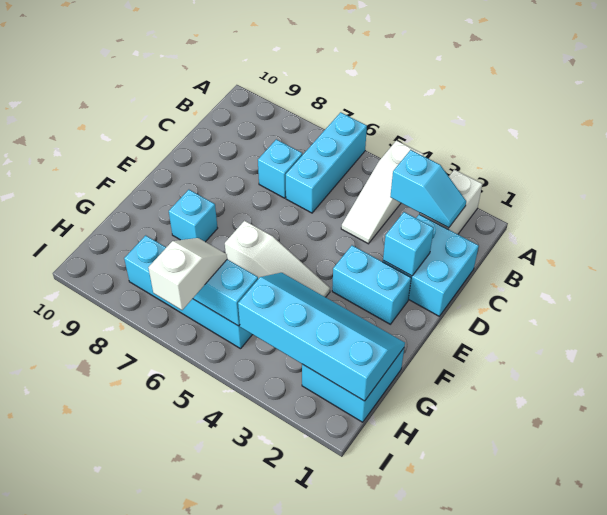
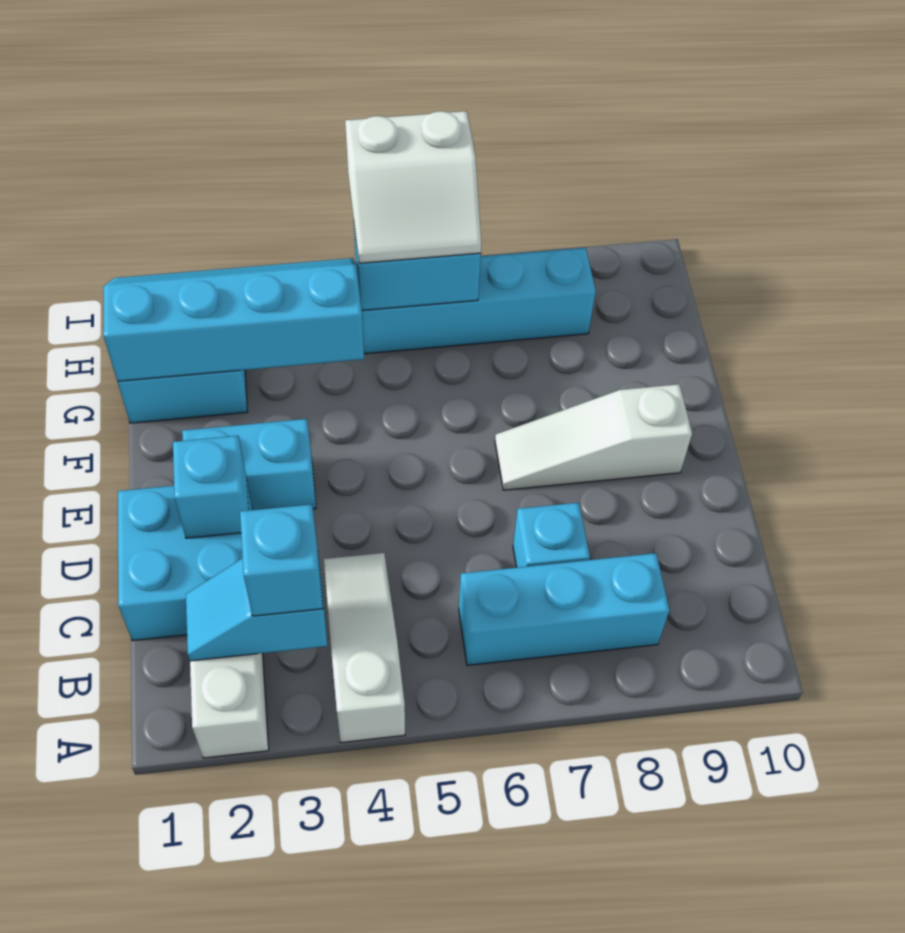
cyan 1x3 brick [286,112,367,213] -> cyan 1x3 brick turned to [459,553,670,665]
white 1x3 slope [225,221,330,297] -> white 1x3 slope moved to [495,384,692,490]
cyan 1x1 brick [169,190,218,242] -> cyan 1x1 brick moved to [240,504,323,616]
cyan 2x4 slope [238,273,405,401] -> cyan 2x4 slope turned to [103,258,364,381]
white 1x2 slope [148,238,227,310] -> white 2x2 slope [345,111,481,263]

